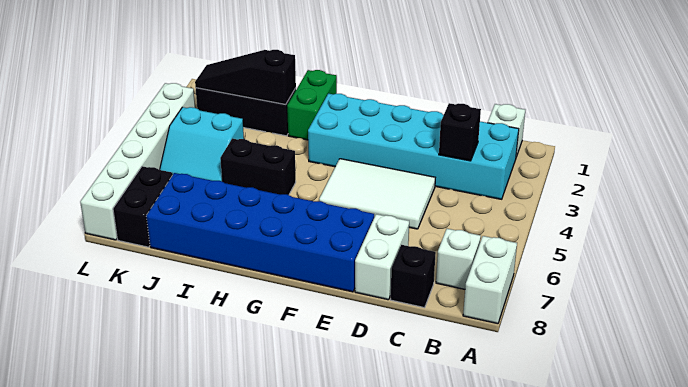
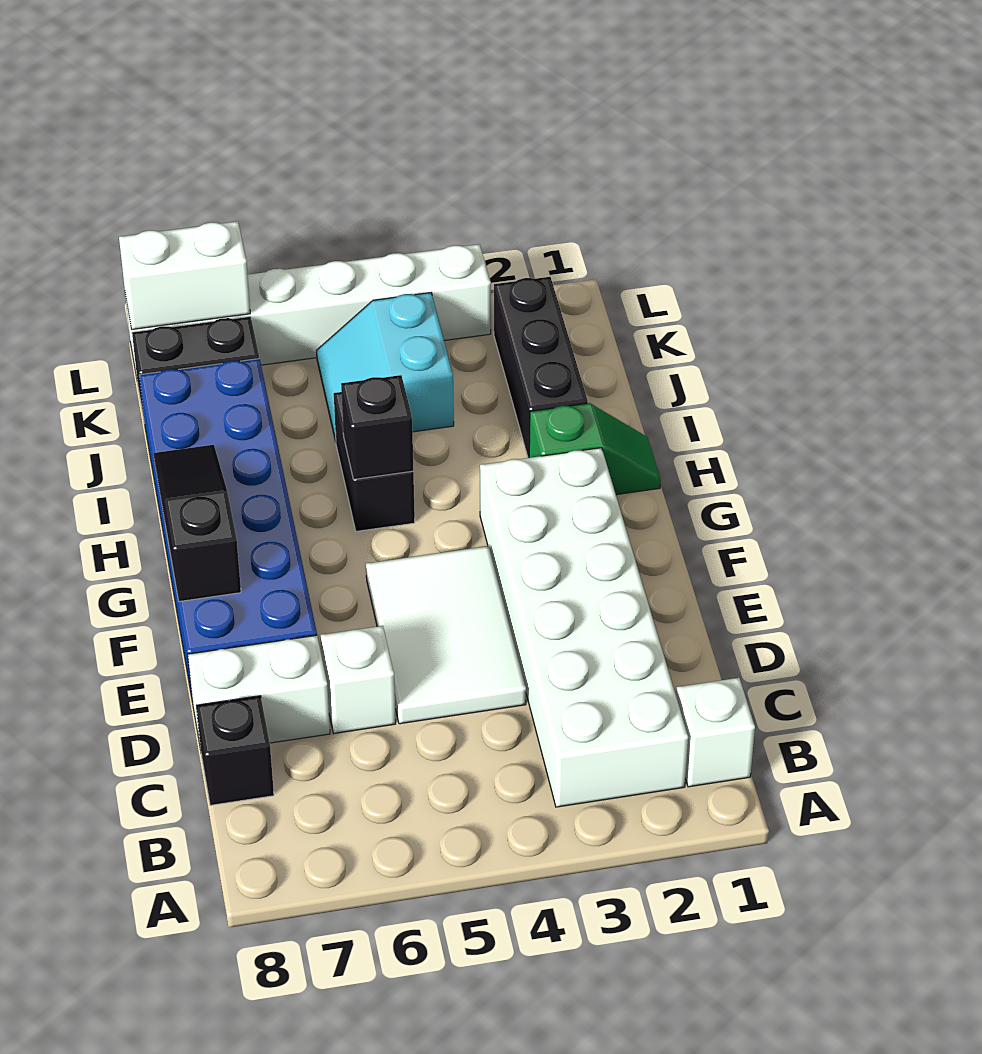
white 1x2 brick [463,236,517,324] -> white 1x2 brick moved to [119,221,250,330]
cyan 2x6 brick [308,94,519,199] -> white 2x6 brick [480,448,688,807]
white 1x1 brick [436,229,481,289] -> white 1x1 brick moved to [321,626,396,733]
black 1x1 brick [439,103,481,161] -> black 1x1 brick moved to [341,375,413,480]
green 1x2 brick [287,70,337,140] -> green 1x2 slope [529,403,661,495]
black 1x3 slope [195,50,296,105] -> black 1x3 slope moved to [154,445,241,602]

